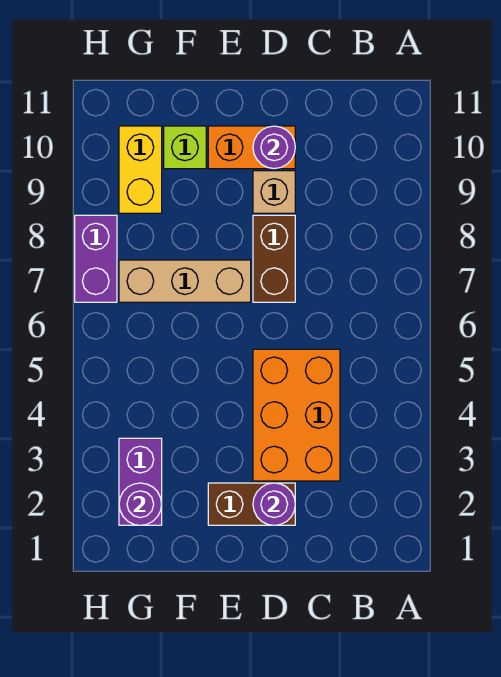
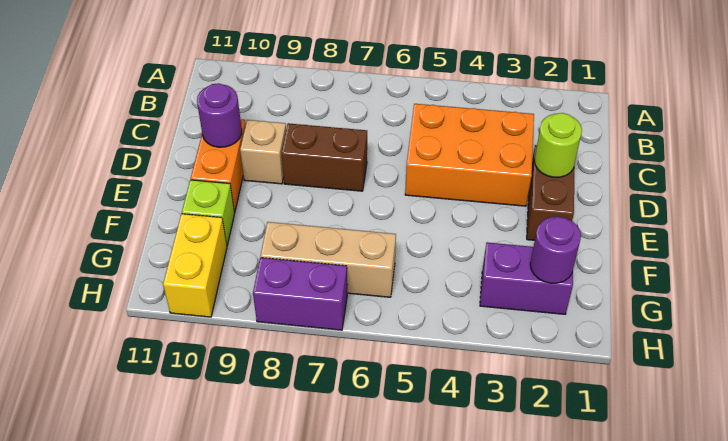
purple 1x1 round brick [253,483,295,525] -> lime 1x1 round brick [534,113,582,177]
tan 1x3 brick [119,260,251,302] -> tan 1x3 brick turned to [261,222,396,297]
yellow 1x2 brick [119,126,162,213] -> yellow 1x2 brick turned to [163,214,227,317]

